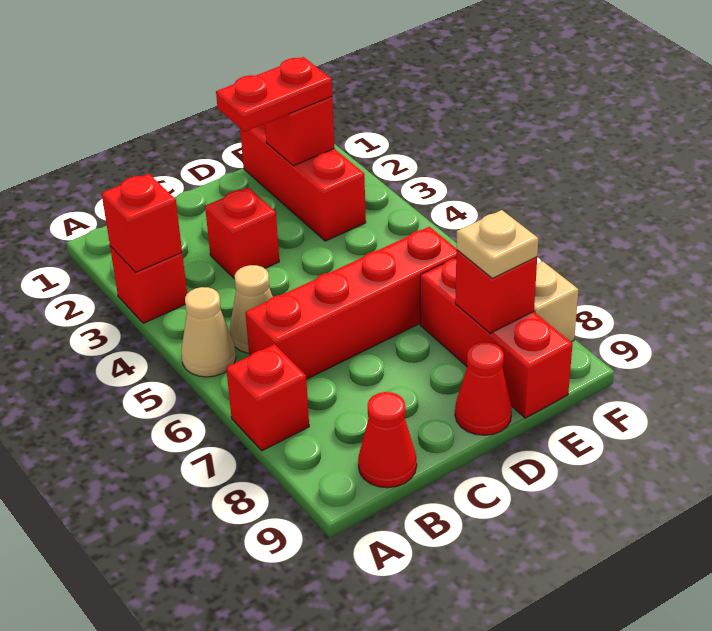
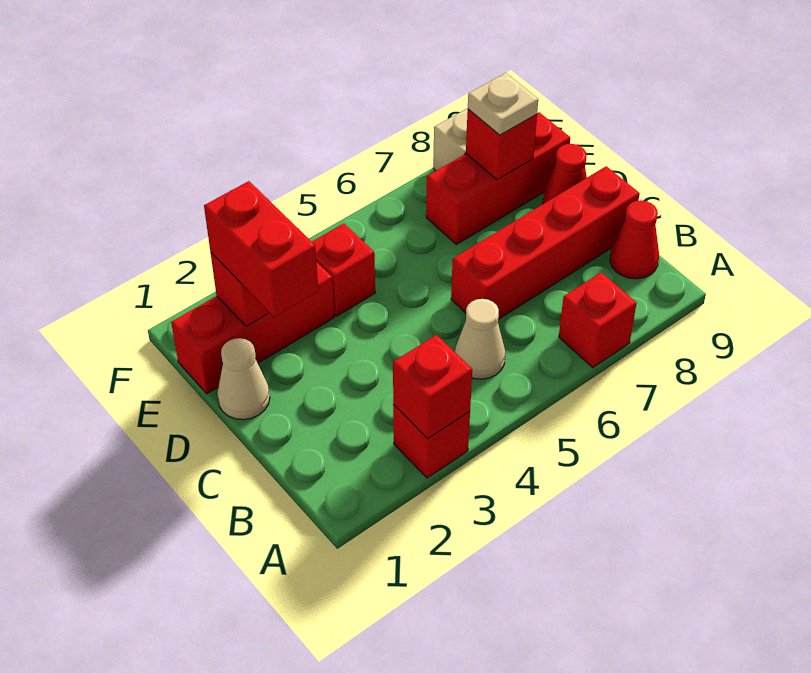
tan 1x1 cone [181,287,236,377] -> tan 1x1 cone moved to [217,338,270,420]
red 1x4 brick [245,227,457,379] -> red 1x4 brick turned to [451,166,640,319]
red 1x1 brick [205,187,279,279] -> red 1x1 brick moved to [312,224,375,316]
red 1x2 plate [216,57,332,132] -> red 1x2 brick [204,181,318,317]

